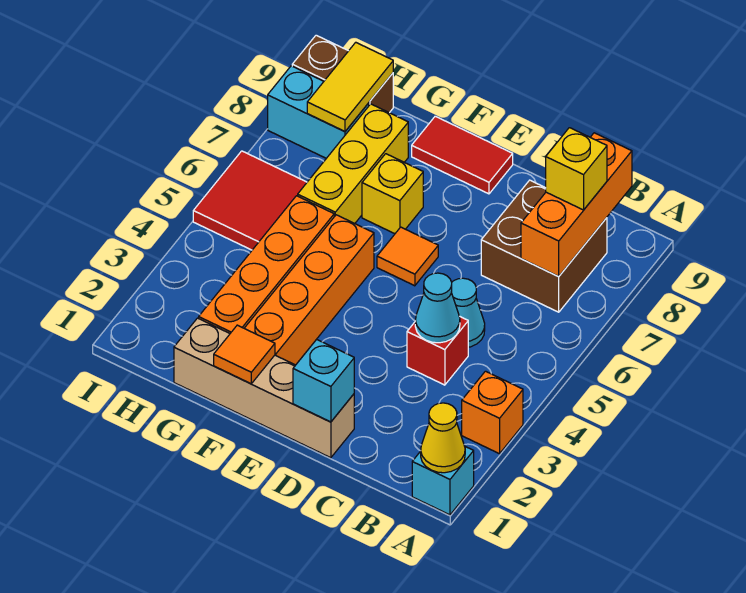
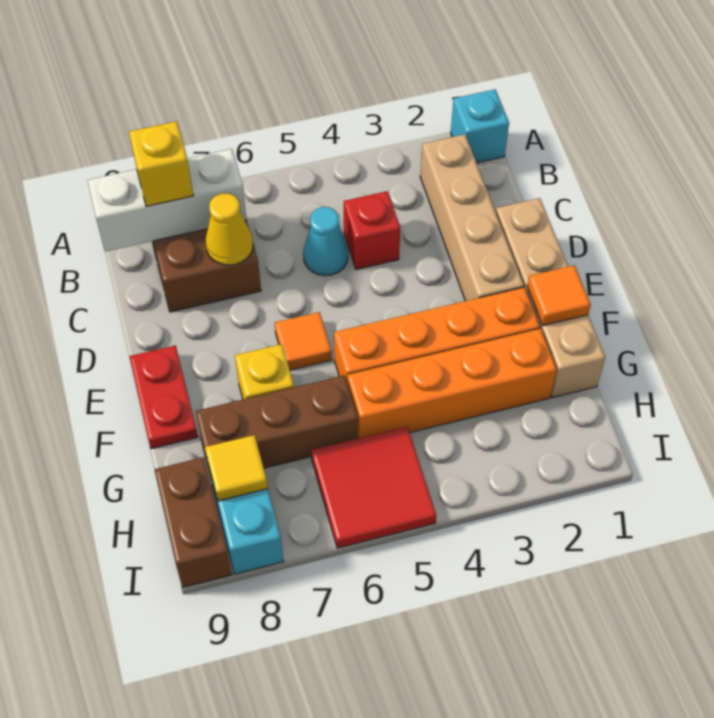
yellow 1x1 cone [421,403,465,473] -> yellow 1x1 cone moved to [206,193,253,265]
orange 1x1 brick [462,371,523,454] -> none
none -> tan 1x4 brick [420,134,524,301]
orange 1x3 brick [521,133,632,276] -> white 1x3 brick [87,149,247,252]
cyan 1x1 cone [415,273,460,343] -> none
cyan 1x1 brick [293,339,354,422] -> none
red 1x2 tile [412,116,513,194] -> red 1x2 plate [129,345,198,449]
yellow 1x3 brick [298,104,408,223] -> brown 1x3 brick [195,375,358,473]
yellow 1x2 tile [307,42,393,132] -> yellow 1x1 tile [205,435,268,501]

